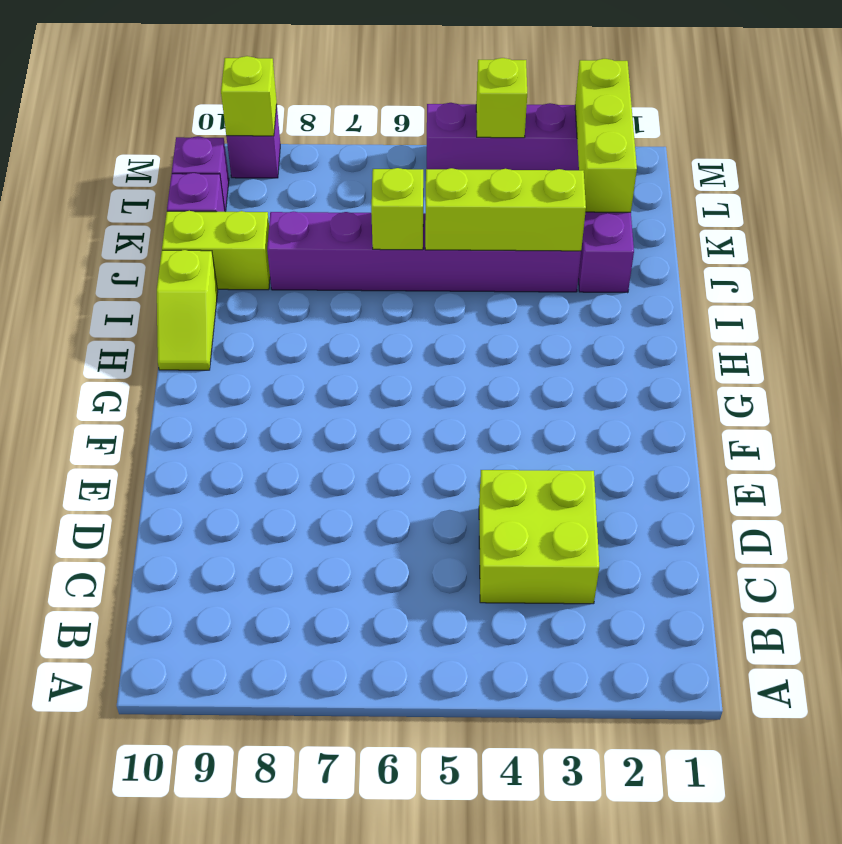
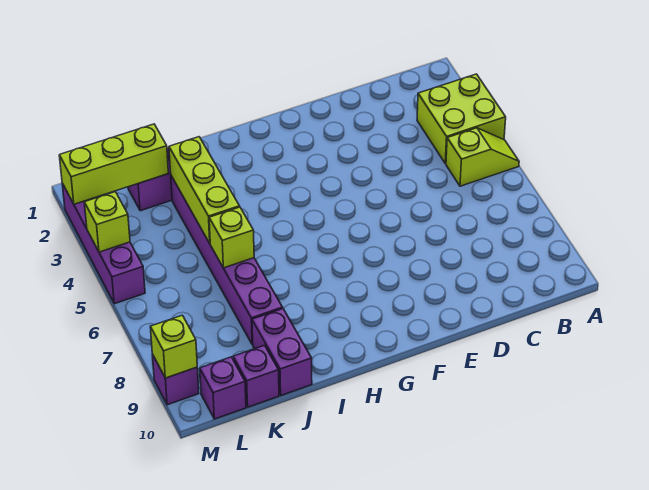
lime 2x2 brick [479,470,599,604] -> lime 2x2 brick moved to [417,74,506,164]
lime 1x2 slope [157,250,218,370] -> lime 1x2 slope moved to [446,128,519,186]
lime 1x2 brick [162,211,270,290] -> purple 1x2 brick [252,309,312,395]

